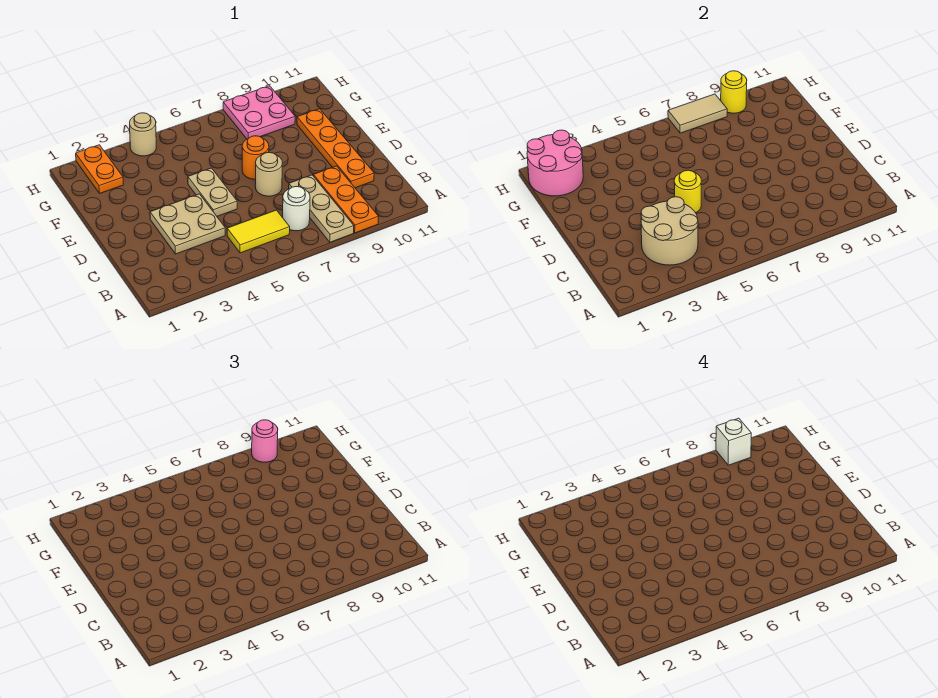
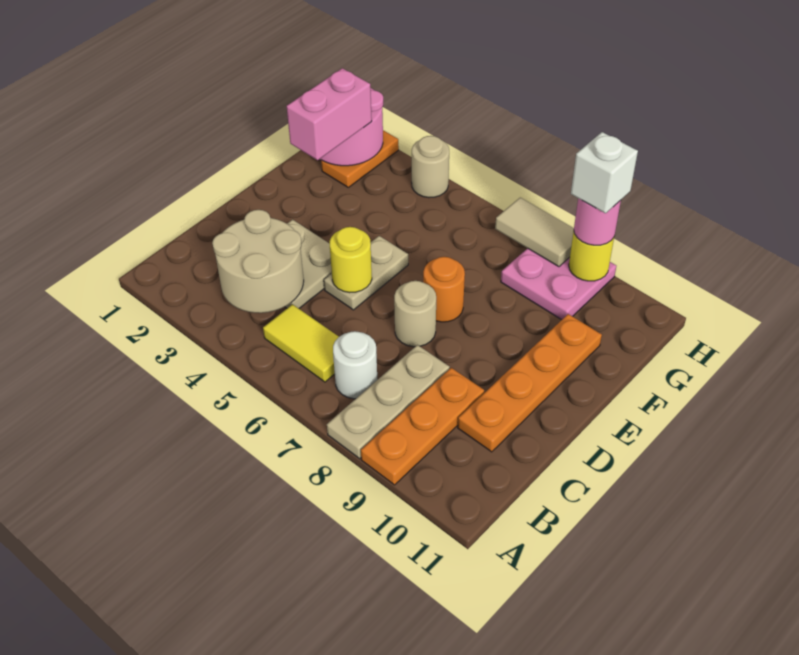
none -> pink 1x2 brick [287,68,372,160]

